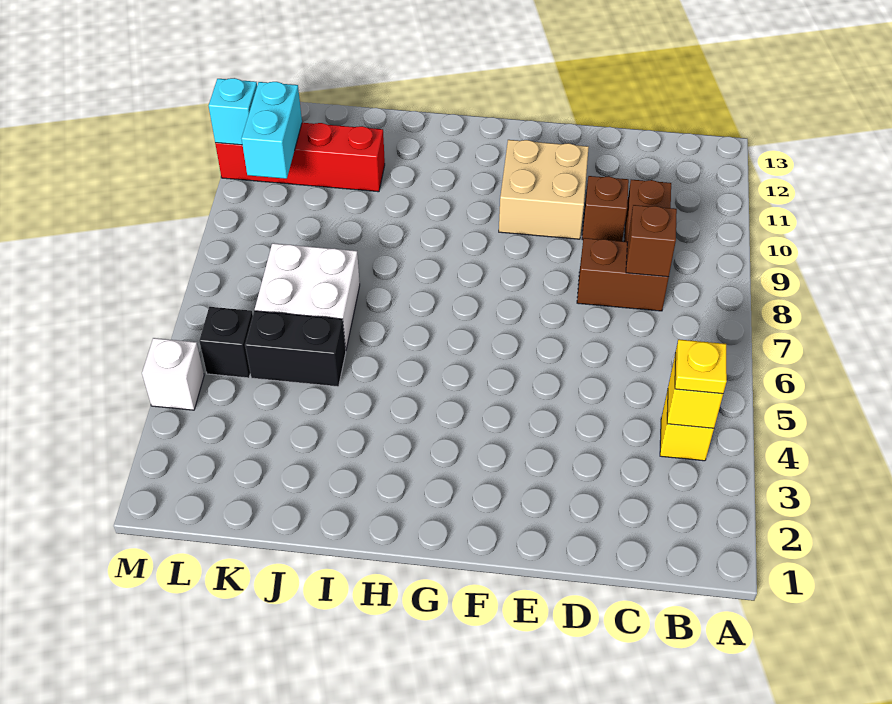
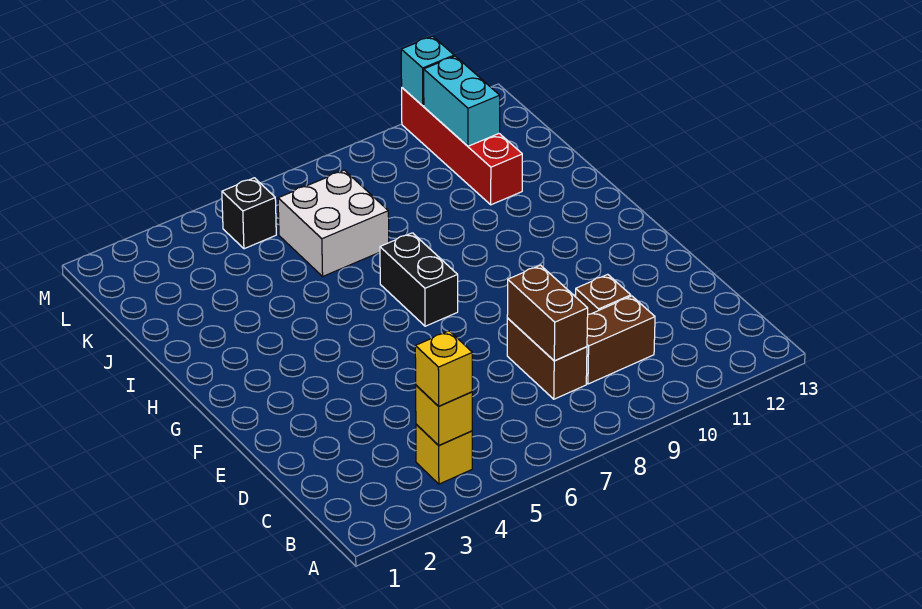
yellow 1x1 plate [675,339,727,394] -> yellow 1x1 brick [415,331,472,406]
brown 1x1 brick [626,205,677,277] -> brown 1x2 brick [507,265,588,361]
tan 2x2 brick [499,140,589,239] -> none
black 1x2 brick [245,311,346,387] -> black 1x2 brick moved to [380,233,458,326]
cyan 1x2 brick [242,82,302,179] -> cyan 1x2 brick turned to [424,56,500,146]
white 1x1 brick [142,338,204,410] -> none

